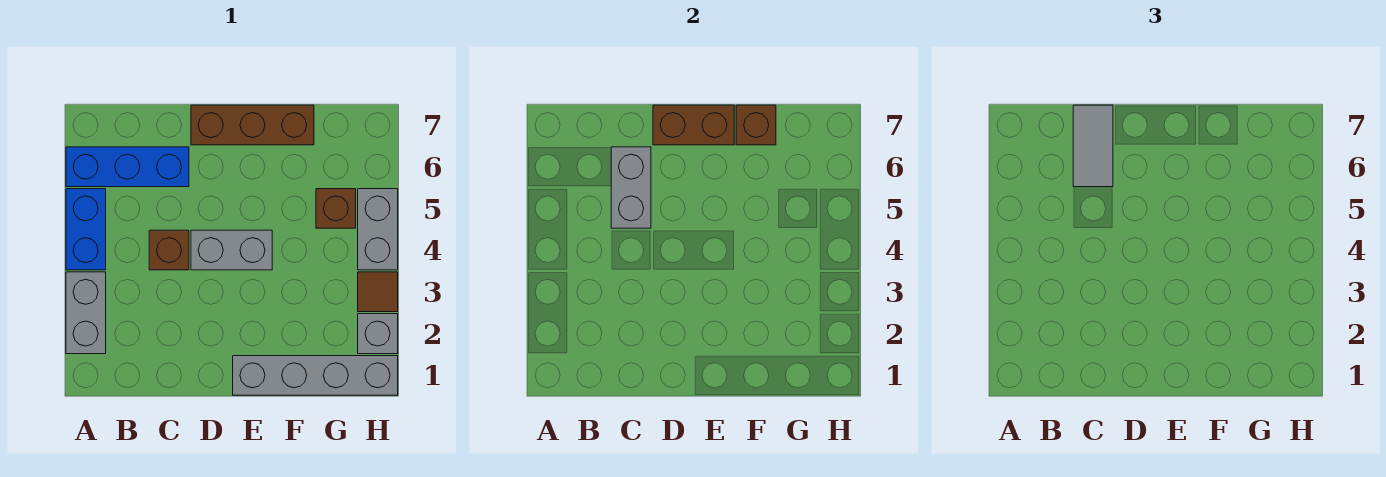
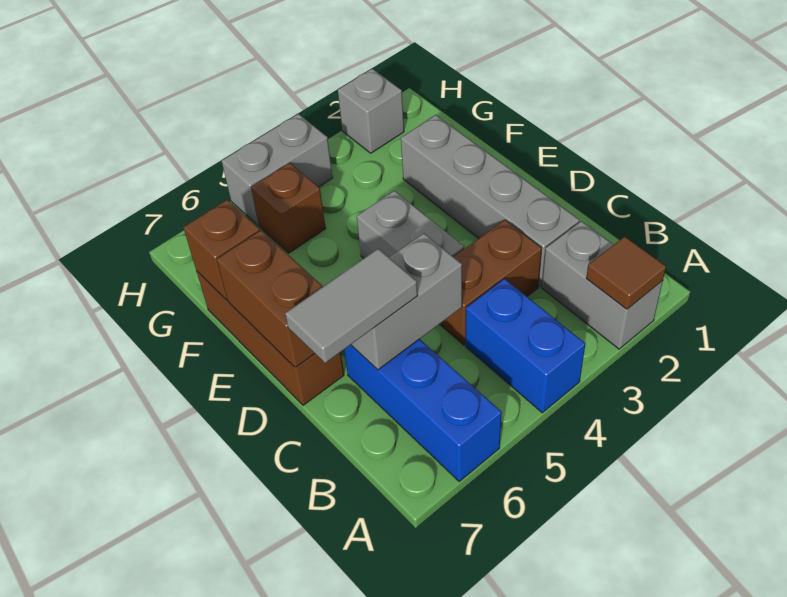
grey 1x2 brick [66,272,106,354] -> grey 1x2 brick turned to [542,221,663,349]
blue 1x2 brick [66,189,106,270] -> blue 1x2 brick turned to [466,279,585,413]
brown 1x1 brick [149,230,189,270] -> brown 1x2 brick [440,220,542,345]
grey 1x4 brick [233,356,398,395] -> grey 1x4 brick moved to [401,115,579,287]
brown 1x1 tile [358,272,398,312] -> brown 1x1 tile moved to [586,237,666,309]

